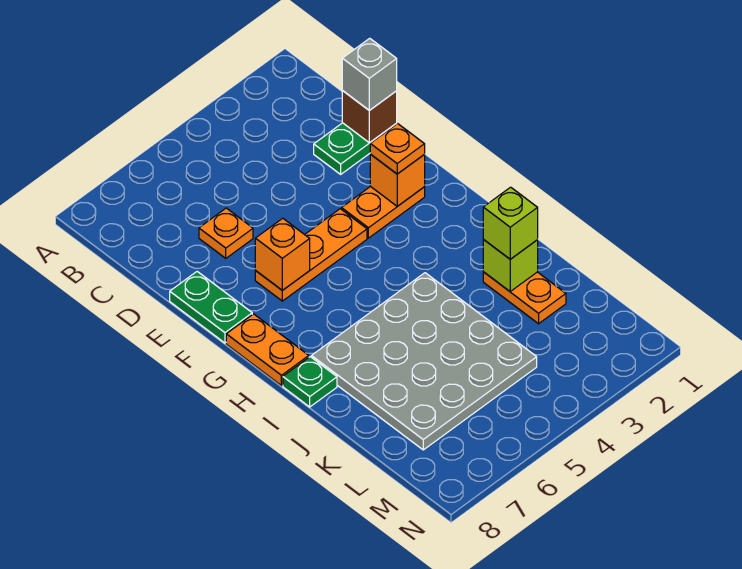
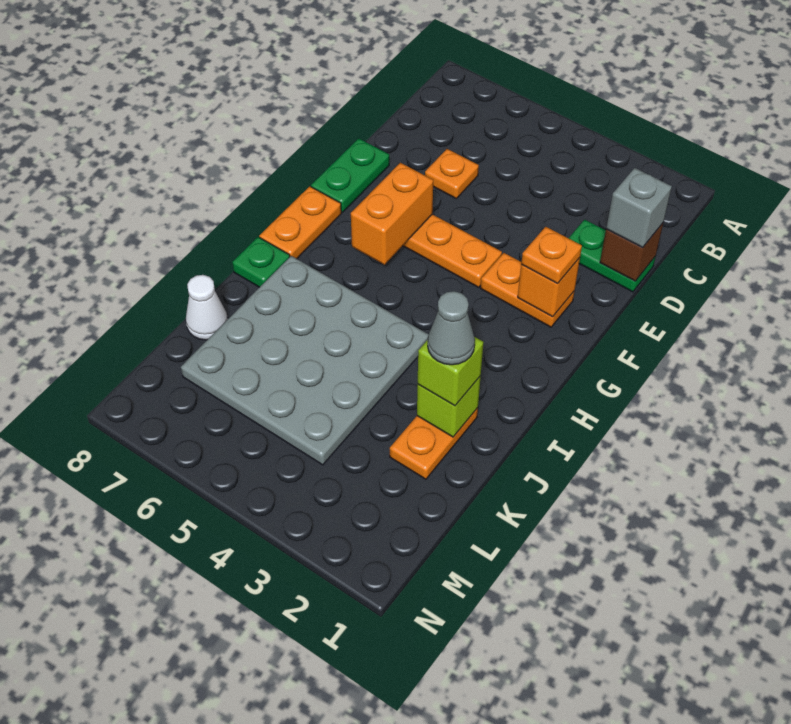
orange 1x1 brick [255,218,310,290] -> orange 1x2 brick [351,163,433,265]
none -> grey 1x1 cone [428,291,475,365]
none -> white 1x1 cone [186,275,228,340]

